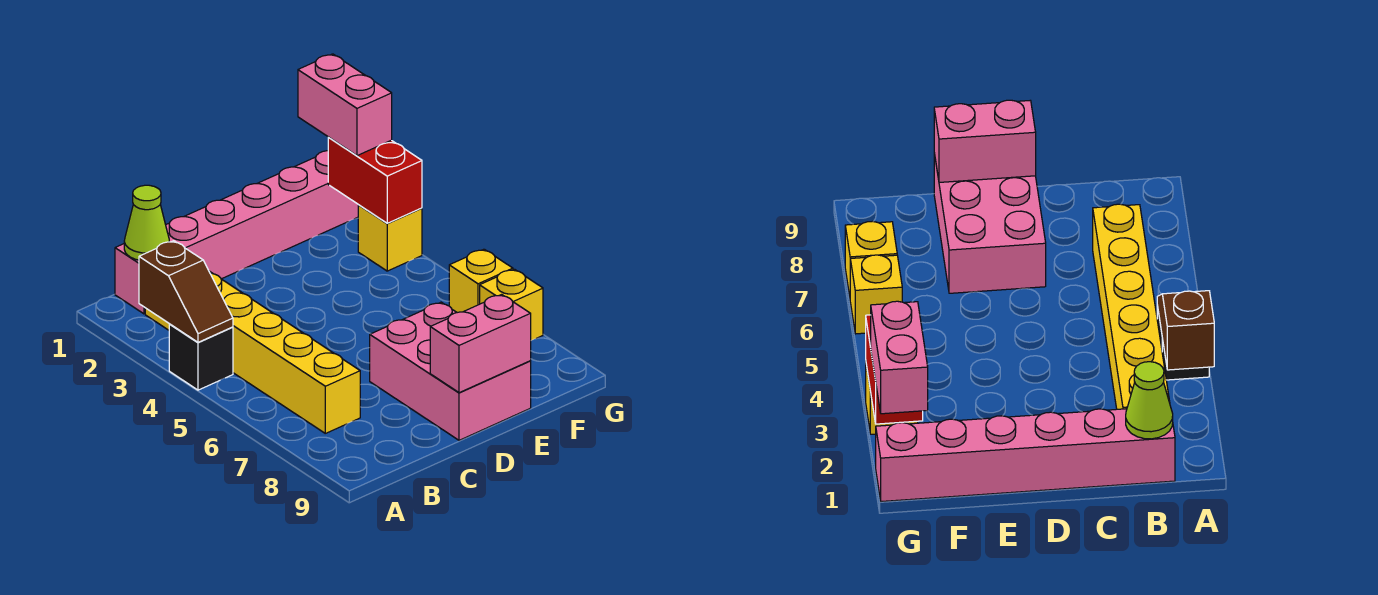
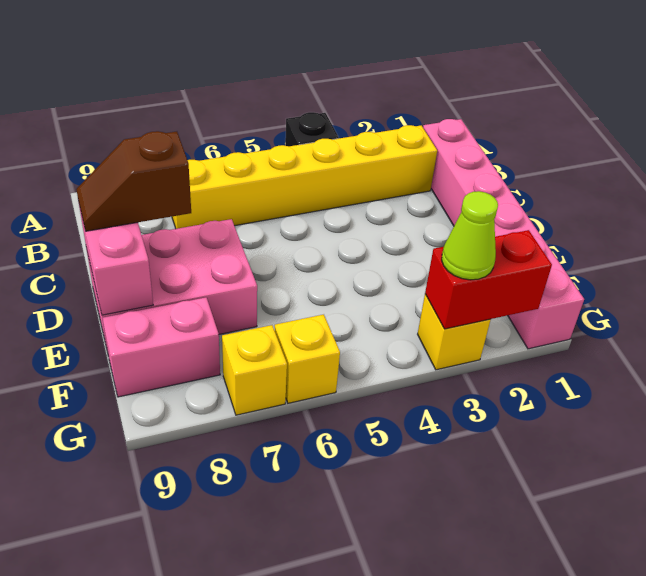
brown 1x2 slope [139,241,233,342] -> brown 1x2 slope moved to [76,131,191,231]
lime 1x1 cone [124,185,169,260] -> lime 1x1 cone moved to [442,191,498,280]
pink 1x2 brick [298,54,392,156] -> pink 1x2 brick moved to [102,297,220,397]

